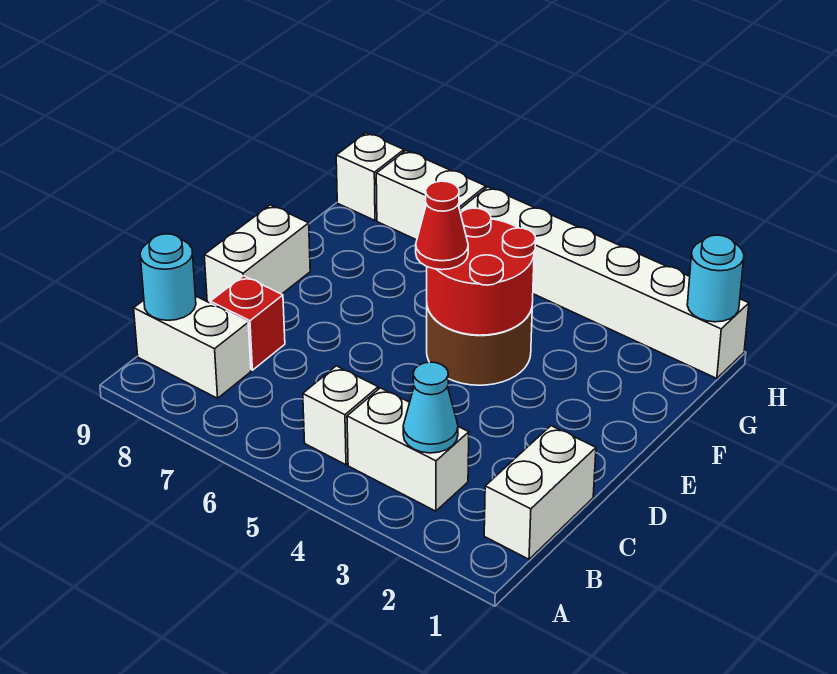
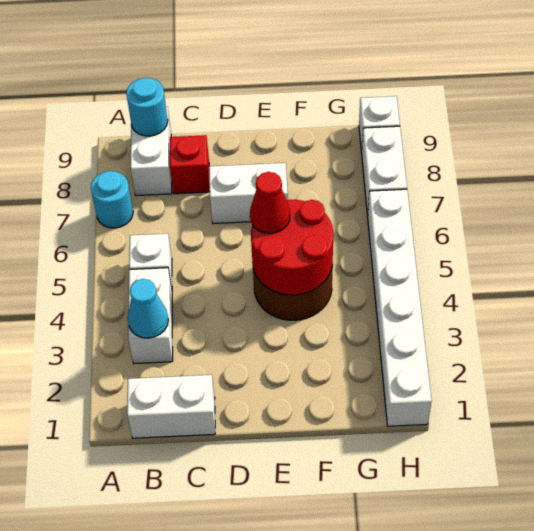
white 1x2 brick [204,205,310,303] -> white 1x2 brick moved to [209,163,288,224]
cyan 1x1 round brick [687,235,744,322] -> cyan 1x1 round brick moved to [91,171,133,228]

